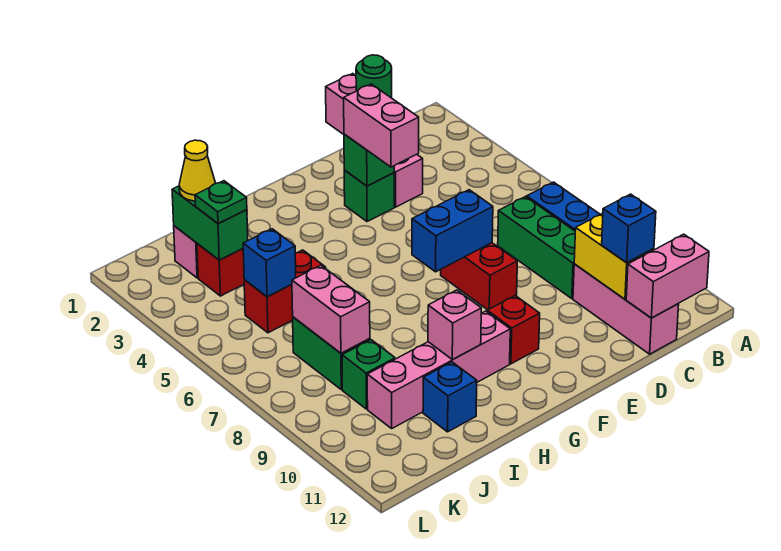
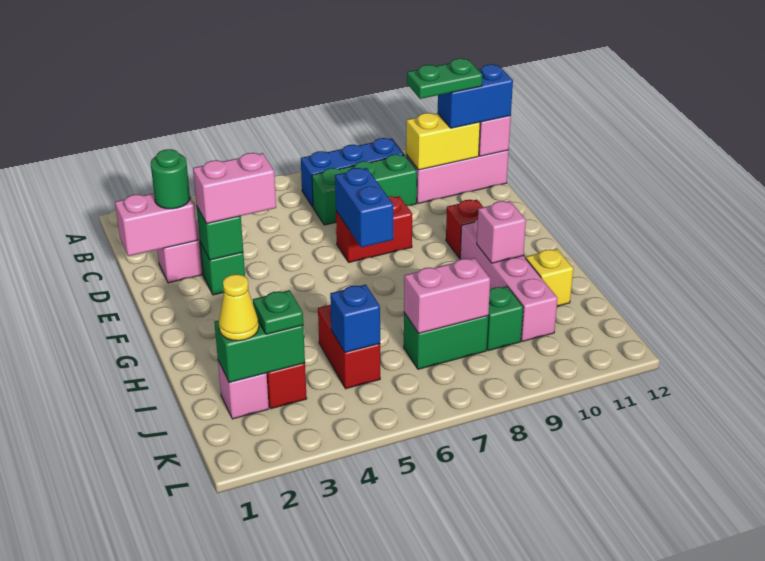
none -> green 1x2 plate [407,58,482,99]
blue 1x1 brick [602,194,656,263] -> blue 1x2 brick [438,64,513,128]
blue 1x1 brick [423,362,477,432] -> yellow 1x1 brick [526,249,573,306]

